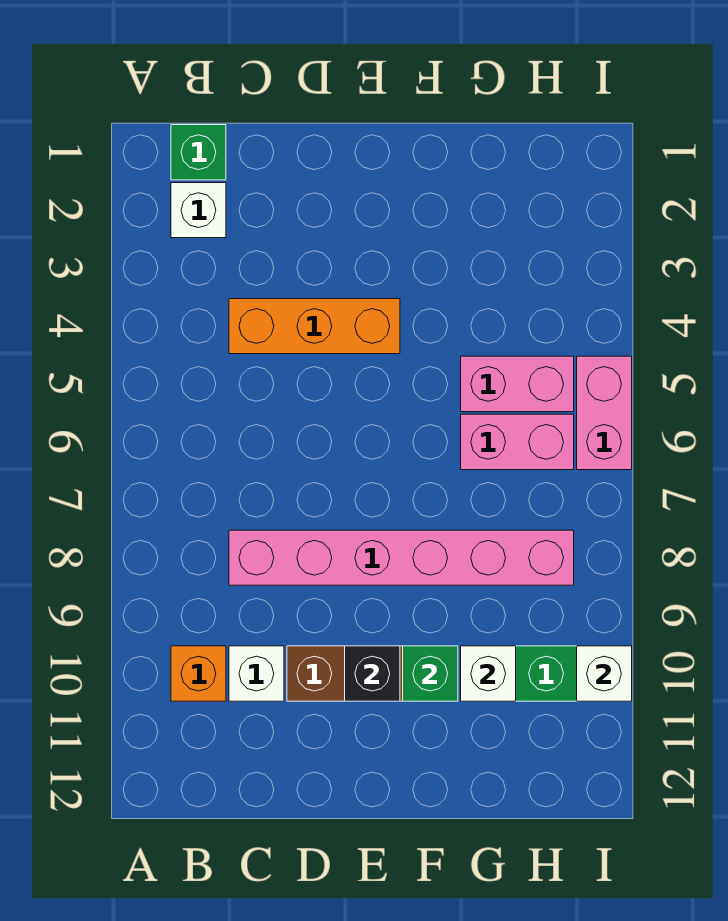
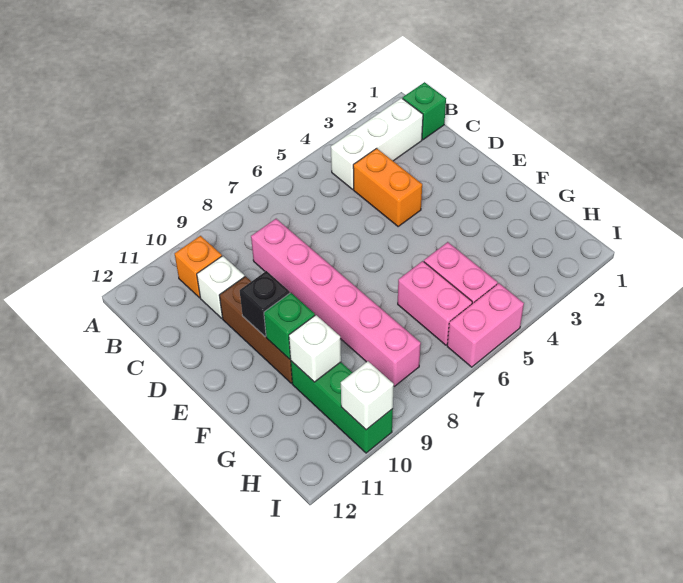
white 1x1 brick [171,183,226,238] -> white 1x3 brick [331,98,423,189]
orange 1x3 brick [229,299,400,354] -> orange 1x2 brick [353,148,422,226]

